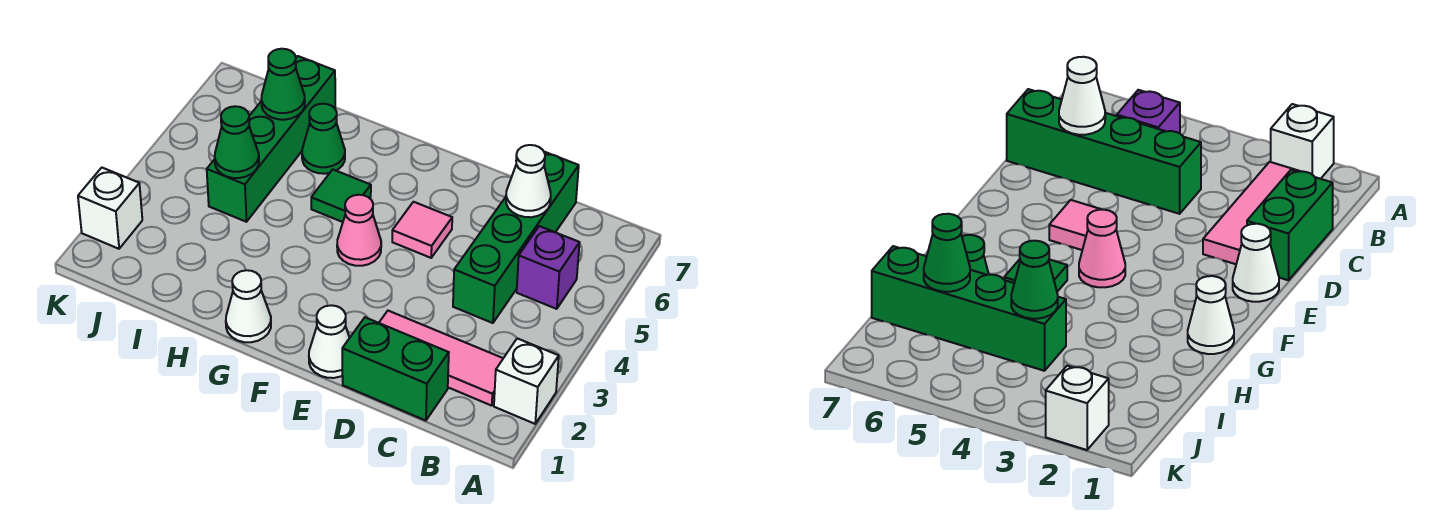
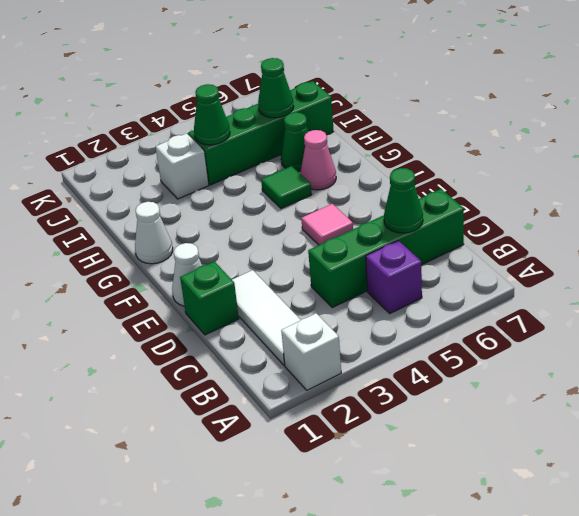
pink 1x3 tile [379,311,503,406] -> white 1x3 tile [232,270,300,365]
green 1x2 brick [342,317,449,421] -> green 1x1 brick [180,262,239,335]
white 1x1 cone [506,145,551,217] -> green 1x1 cone [384,168,423,233]
pink 1x1 cone [337,195,381,266] -> pink 1x1 cone moved to [300,130,336,190]
white 1x1 brick [78,168,142,249] -> white 1x1 brick moved to [155,133,209,199]

